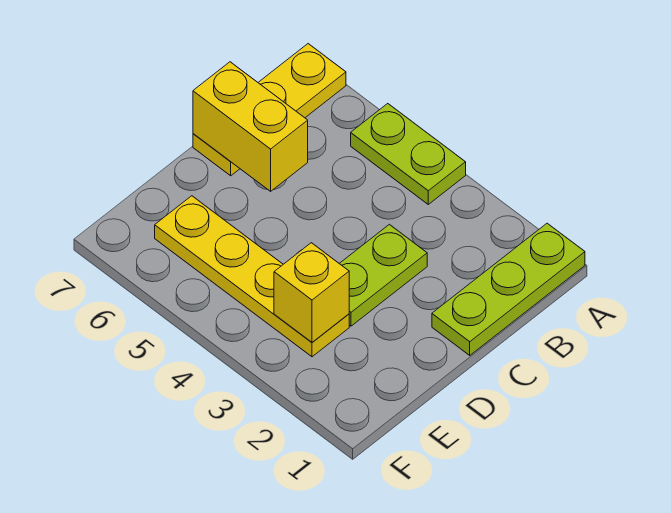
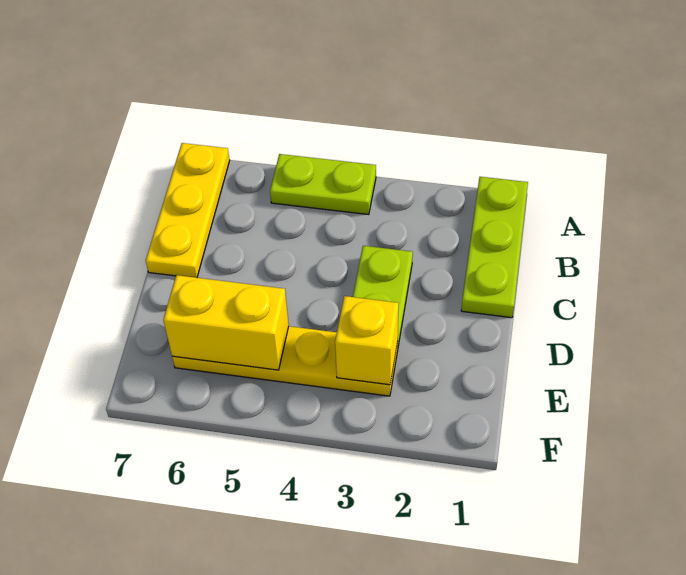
yellow 1x2 brick [193,62,308,191] -> yellow 1x2 brick moved to [163,275,289,370]

